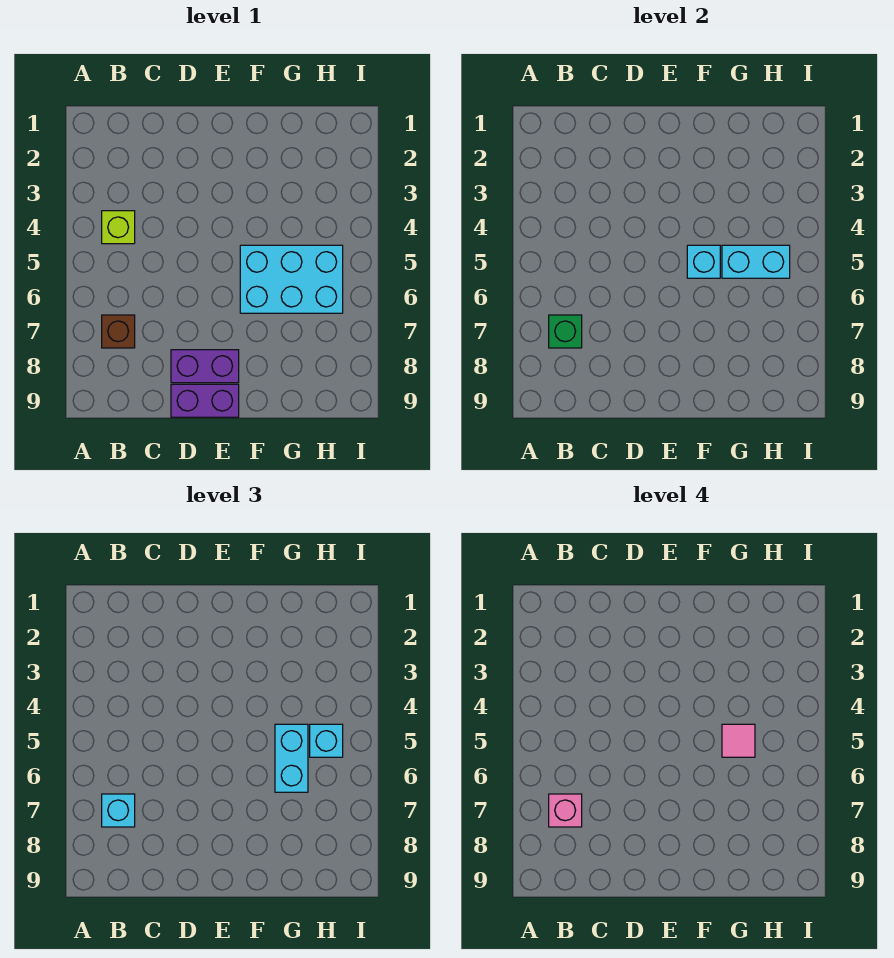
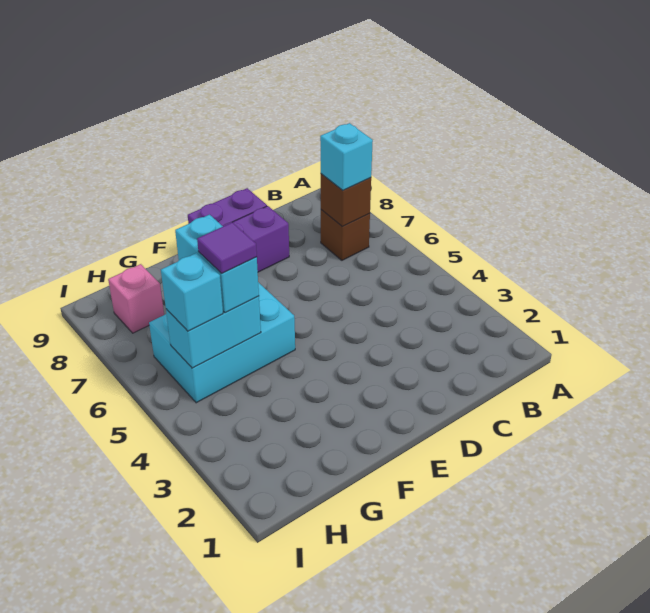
lime 1x1 brick [102,211,135,244] -> none
green 1x1 brick [549,315,582,348] -> brown 1x1 brick [321,174,371,227]
pink 1x1 brick [549,794,582,827] -> pink 1x1 brick moved to [108,264,164,333]
cyan 1x1 brick [687,245,720,278] -> none
pink 1x1 tile [722,724,755,757] -> purple 1x1 tile [197,222,257,273]

